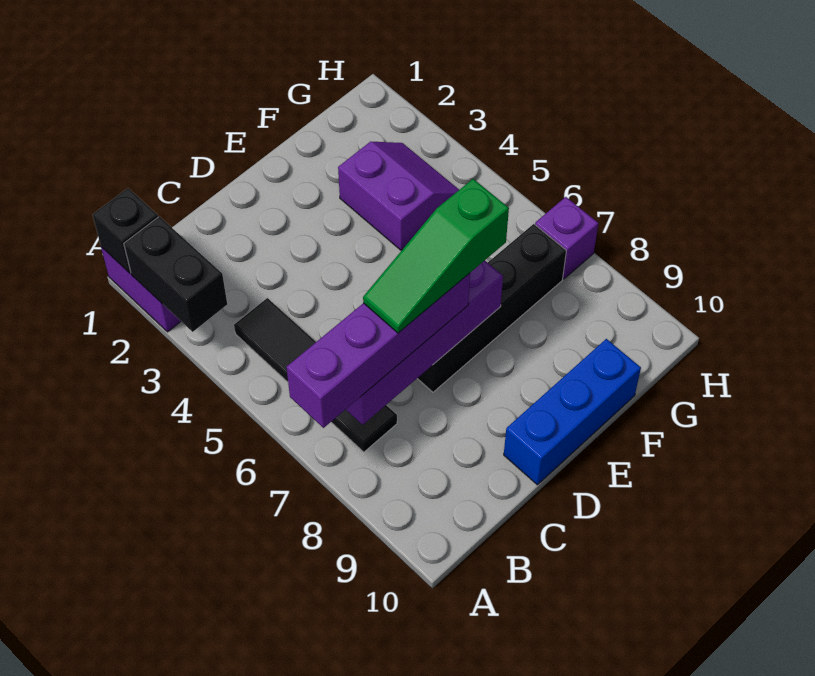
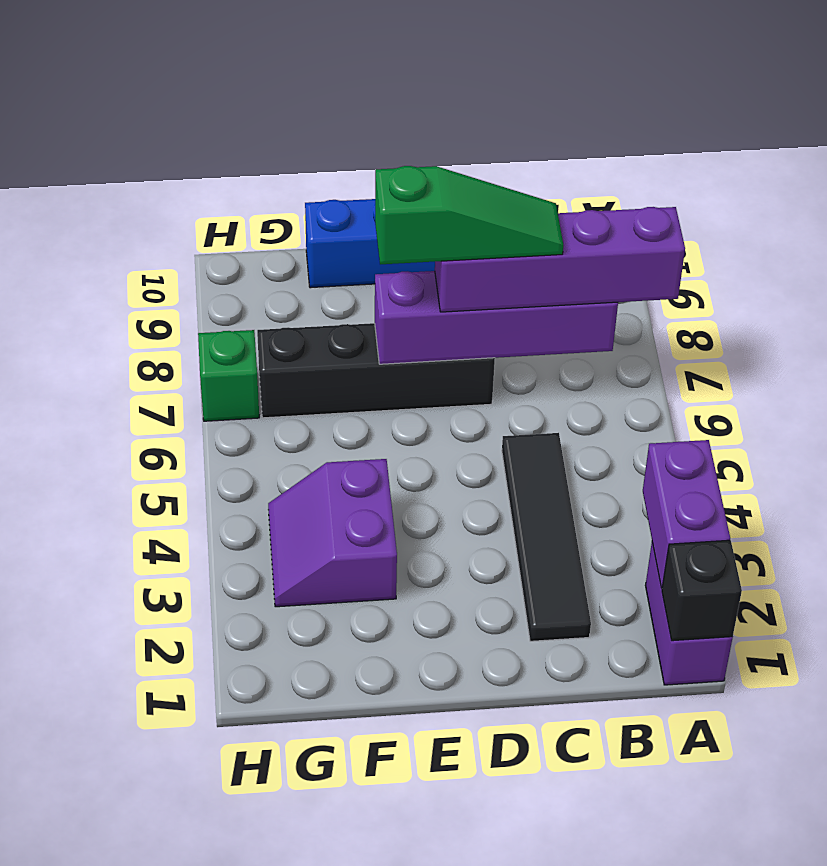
black 1x2 brick [124,217,227,332] -> purple 1x2 brick [643,440,730,588]
black 1x4 tile [234,298,397,452] -> black 1x4 tile moved to [502,433,591,641]
purple 1x1 brick [535,197,598,279] -> green 1x1 brick [198,330,259,421]

